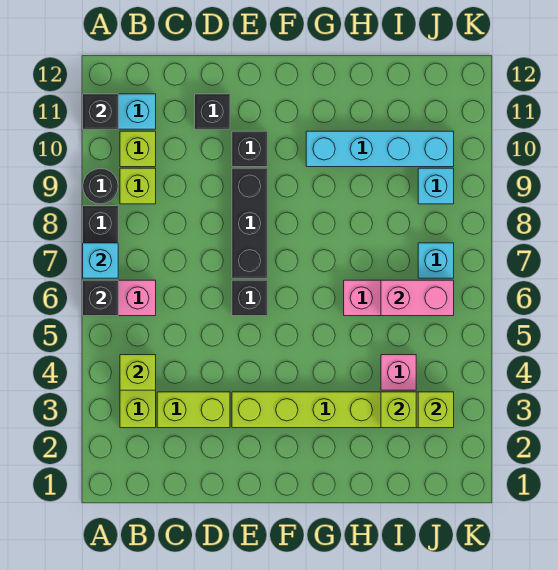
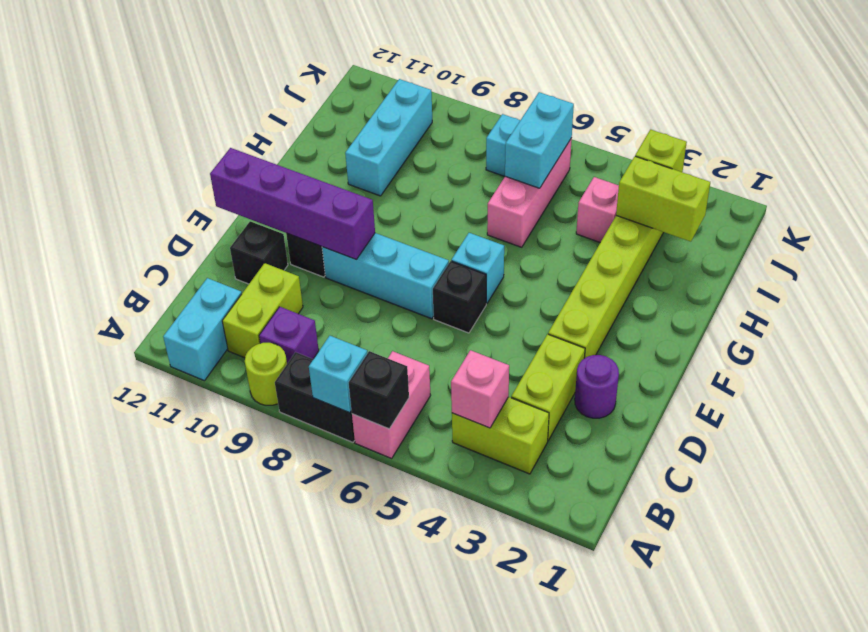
black 1x1 round brick [83,169,118,204] -> lime 1x1 round brick [245,343,287,405]
black 1x1 brick [83,94,118,129] -> none
lime 1x1 brick [120,355,156,390] -> pink 1x1 brick [451,350,509,428]
lime 1x1 brick [120,168,156,204] -> purple 1x1 brick [259,307,319,363]
lime 1x1 brick [120,131,156,167] -> lime 1x2 brick [222,263,303,358]
none -> purple 1x1 round brick [575,355,619,418]
black 1x3 brick [232,168,267,278] -> cyan 1x3 brick [322,233,449,319]
none -> purple 1x4 brick [210,148,375,259]
cyan 1x4 brick [306,131,454,167] -> cyan 1x3 brick [345,79,432,196]
lime 1x1 brick [381,392,416,428] -> lime 1x2 brick [616,156,710,242]
pink 1x2 brick [381,280,454,316] -> cyan 1x2 brick [505,92,574,188]
cyan 1x1 brick [418,168,454,204] -> cyan 1x1 brick moved to [451,233,504,304]

